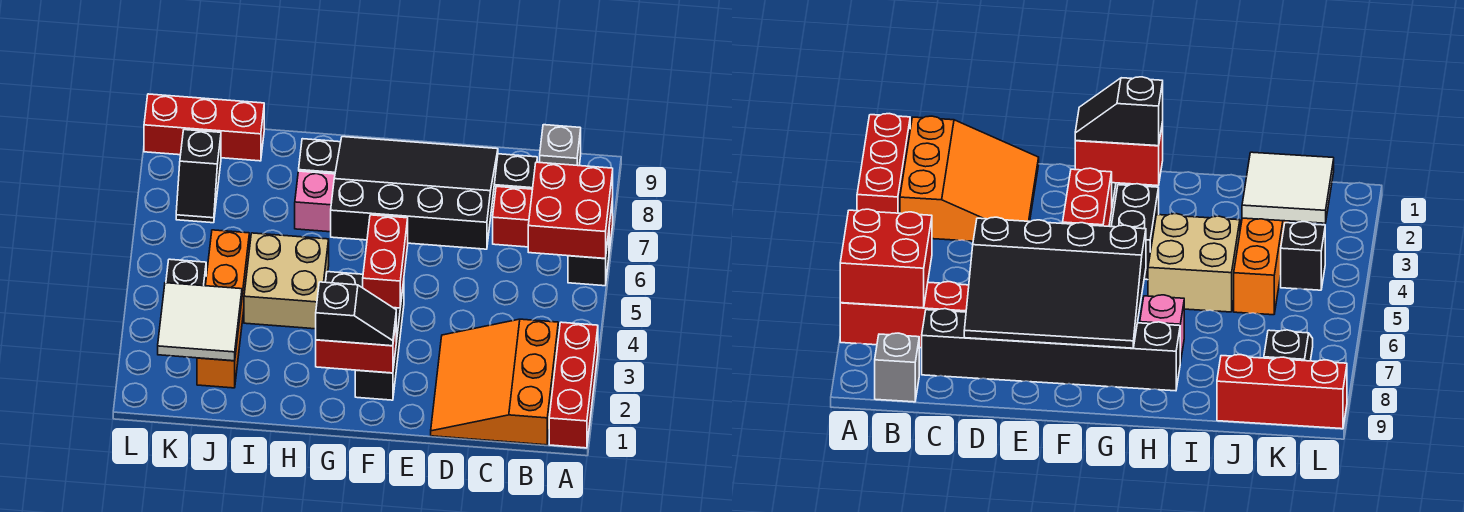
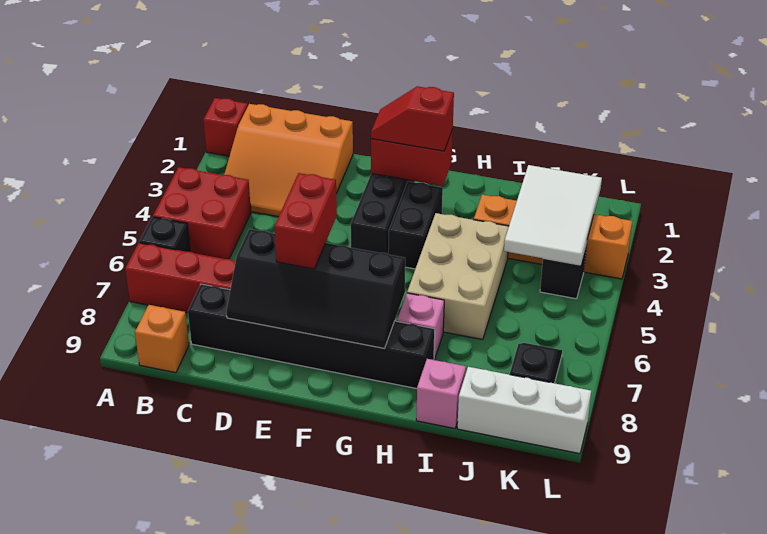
red 1x3 brick [549,322,598,448] -> red 1x1 brick [204,98,248,156]
red 2x2 brick [528,162,613,259] -> red 2x2 brick moved to [153,167,251,259]
orange 3x3 slope [431,319,558,445] -> orange 3x3 slope turned to [224,104,353,217]
grey 1x1 brick [540,125,581,166] -> orange 1x1 brick [135,305,189,373]
black 3x4 slope [331,137,498,249] -> black 2x4 slope [226,229,405,348]
black 1x2 slope [316,282,396,346] -> red 1x2 slope [371,86,454,151]
red 1x2 brick [363,215,408,308] -> red 1x2 brick moved to [274,173,337,269]
tan 2x2 brick [244,233,329,329] -> tan 2x3 brick [407,213,509,340]
none -> pink 1x1 brick [416,359,466,429]
orange 1x4 brick [197,230,249,388] -> orange 1x4 brick turned to [474,195,632,279]
white 2x2 tile [158,283,242,361] -> white 2x3 tile [504,165,602,265]
red 1x3 brick [144,94,264,161] -> white 1x3 brick [457,367,591,454]

